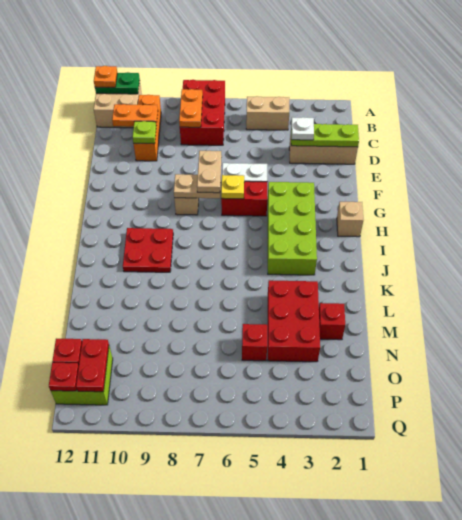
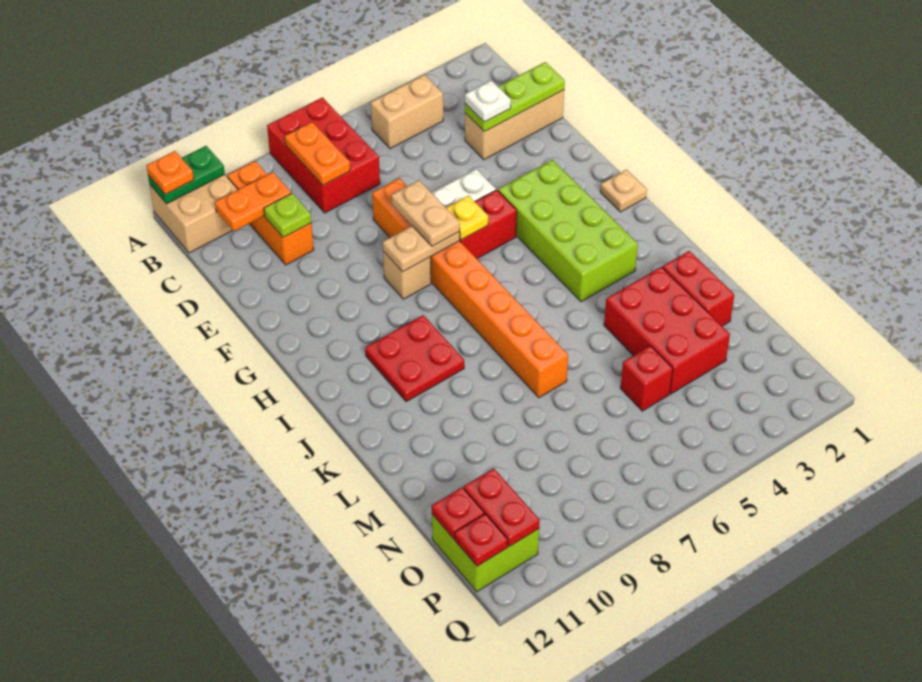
none -> orange 1x8 brick [372,178,568,398]
tan 1x1 brick [337,202,363,237] -> tan 1x1 plate [600,170,647,212]
red 1x1 brick [319,303,345,340] -> red 1x2 brick [663,251,734,326]

